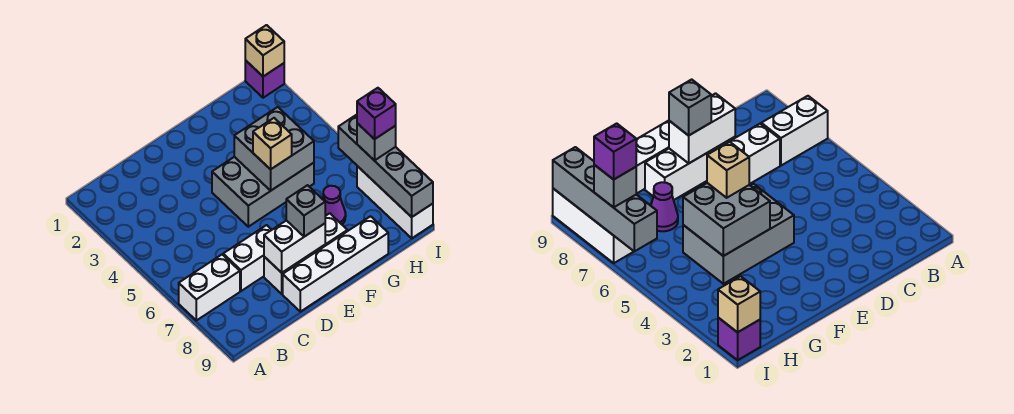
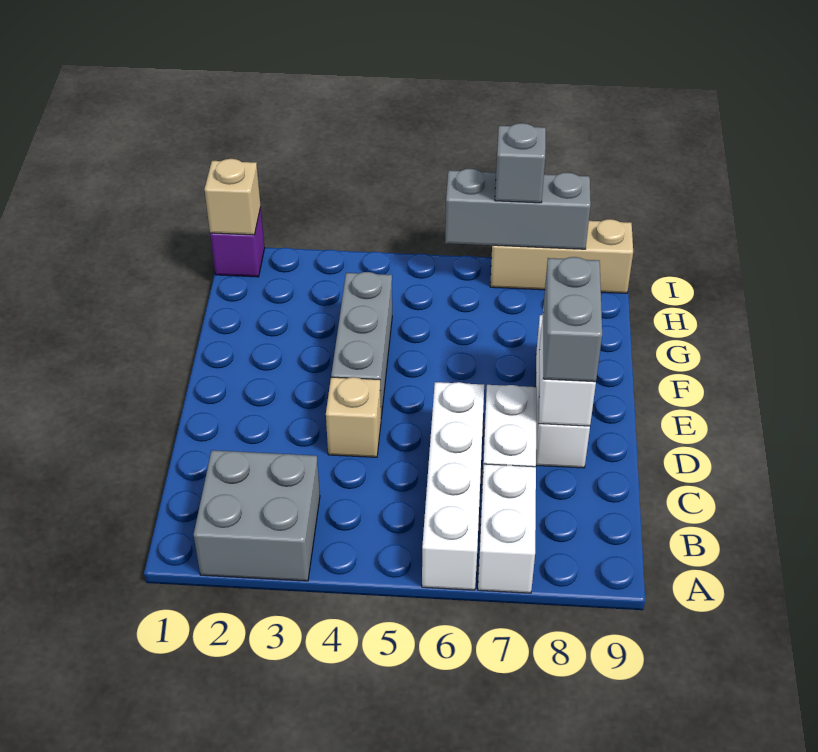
white 1x4 brick [283,216,388,312] -> white 1x4 brick moved to [422,382,484,590]
grey 2x3 brick [212,157,314,227] -> grey 1x3 brick [331,272,392,417]
grey 1x1 brick [286,185,325,237] -> grey 1x2 brick [543,257,602,382]
grey 2x2 brick [234,107,314,191] -> grey 2x2 brick moved to [194,450,320,581]
tan 1x1 brick [253,118,292,169] -> tan 1x1 brick moved to [326,377,381,457]
purple 1x1 cone [323,186,346,224] -> none
grey 1x4 brick [338,115,433,217] -> grey 1x3 brick [445,169,591,249]
white 1x3 brick [357,166,433,238] -> tan 1x3 brick [490,219,633,293]
purple 1x1 brick [357,88,396,139] -> none

